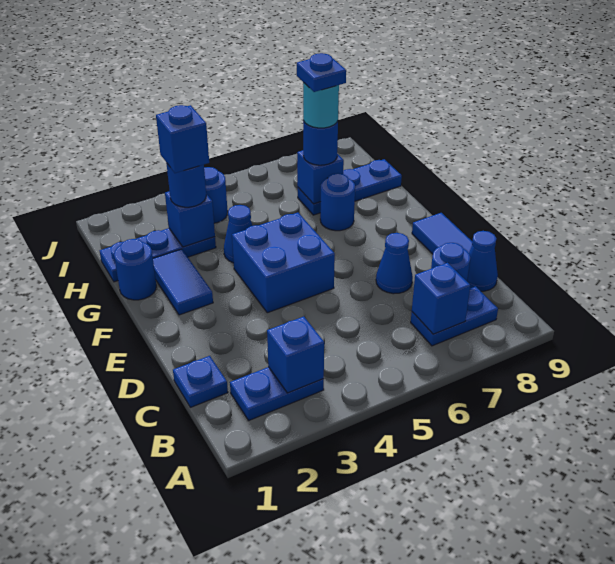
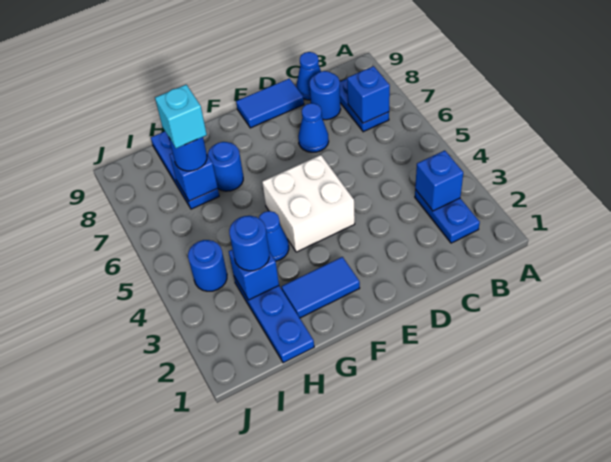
blue 1x1 plate [173,356,228,407] -> none
blue 2x2 brick [232,213,335,313] -> white 2x2 brick [262,155,355,252]
blue 1x1 round brick [114,239,156,300] -> none
blue 1x1 brick [156,105,209,173] -> none
cyan 1x1 round brick [303,82,339,128] -> cyan 1x1 brick [155,85,207,148]
blue 1x1 plate [297,53,346,92] -> none

